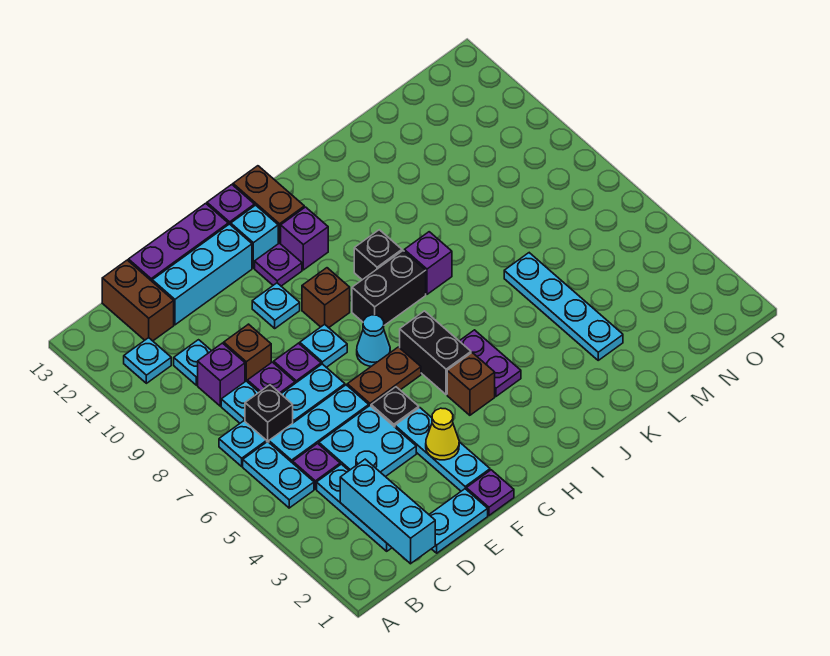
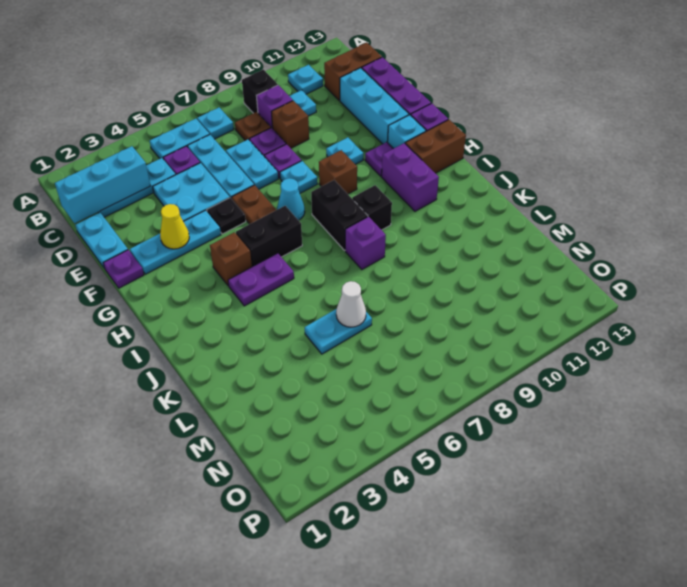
black 1x1 brick [245,385,293,442] -> black 1x1 brick moved to [242,70,278,113]
cyan 1x1 plate [221,381,259,423] -> brown 1x1 plate [235,112,271,141]
purple 1x1 brick [281,207,328,270] -> purple 1x2 brick [382,143,439,211]
cyan 1x4 plate [504,253,623,360] -> cyan 1x2 plate [305,309,372,354]
none -> white 1x1 cone [336,281,366,327]

